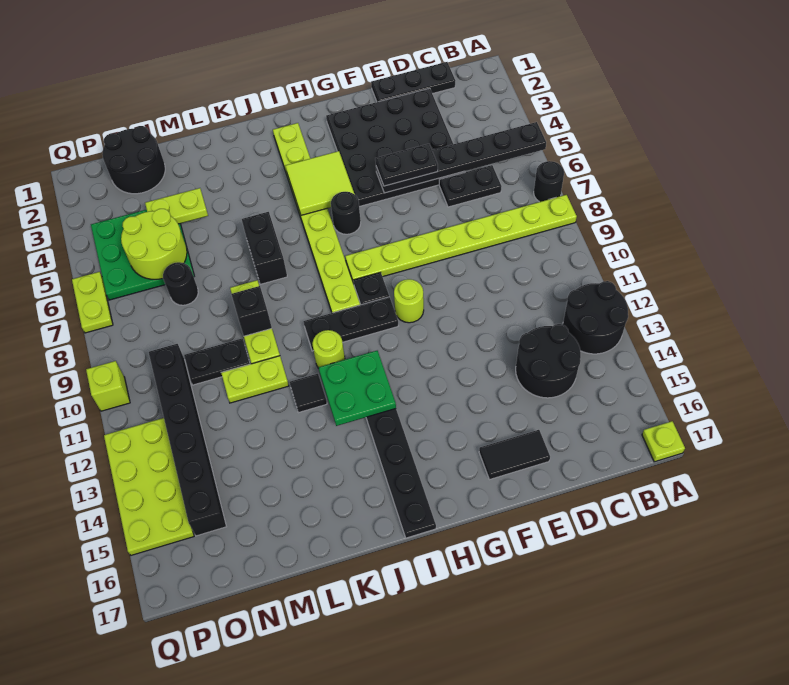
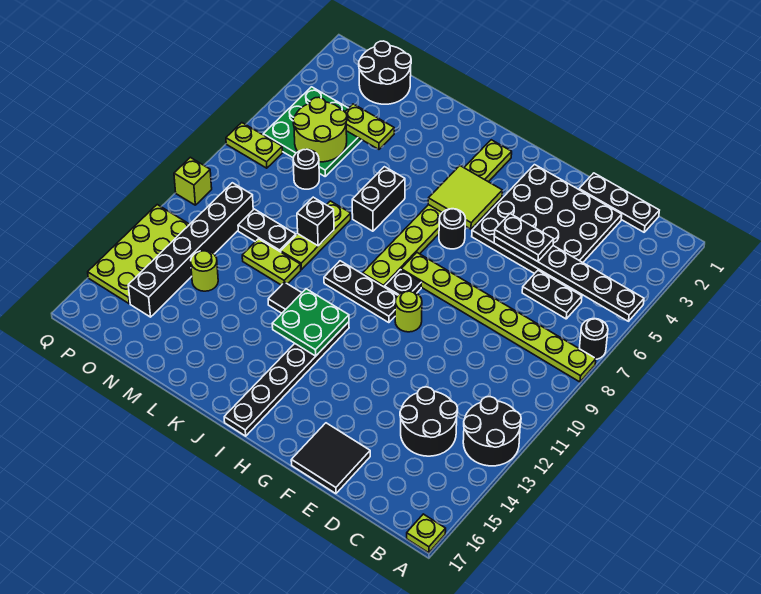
black 1x2 tile [479,430,550,480] -> black 2x2 tile [291,423,370,494]
lime 1x1 round brick [312,330,345,368] -> lime 1x1 round brick moved to [191,251,218,291]
lime 1x2 plate [72,272,113,333] -> lime 1x2 plate turned to [226,123,283,168]

